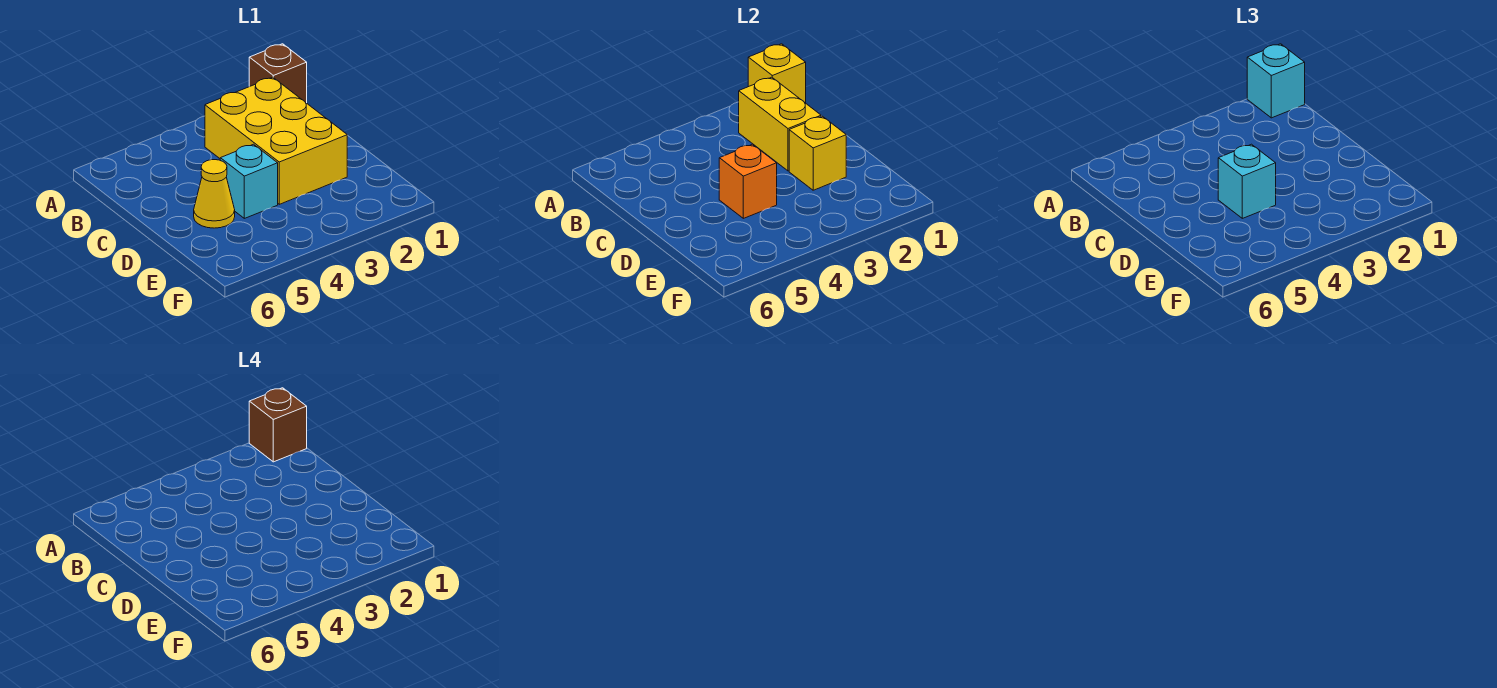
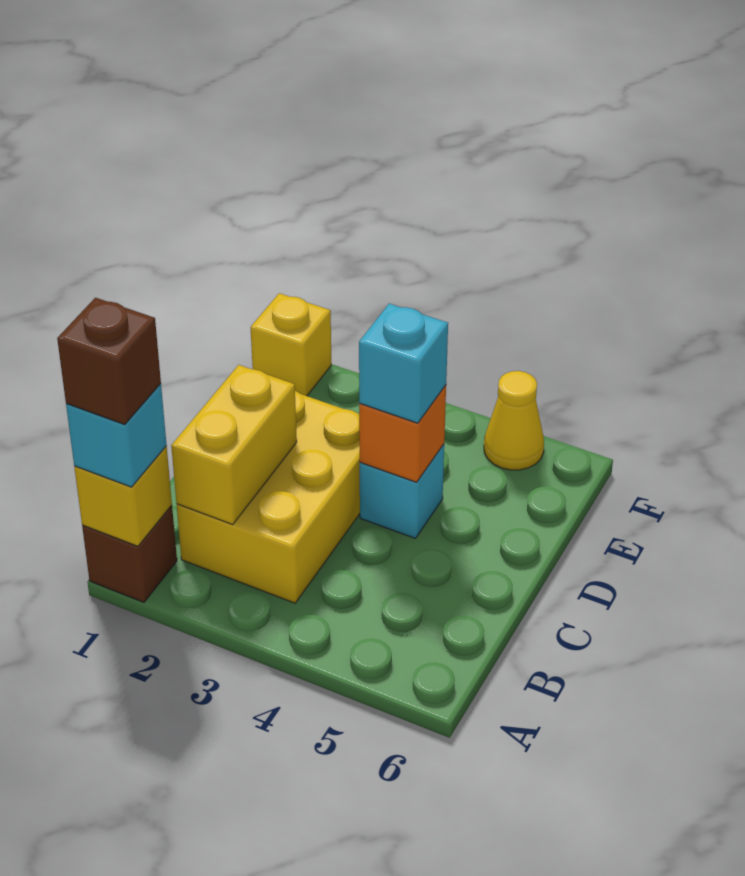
yellow 1x1 brick [789,116,846,190] -> yellow 1x1 brick moved to [251,293,331,396]
yellow 1x1 cone [194,160,235,228] -> yellow 1x1 cone moved to [484,371,544,470]

